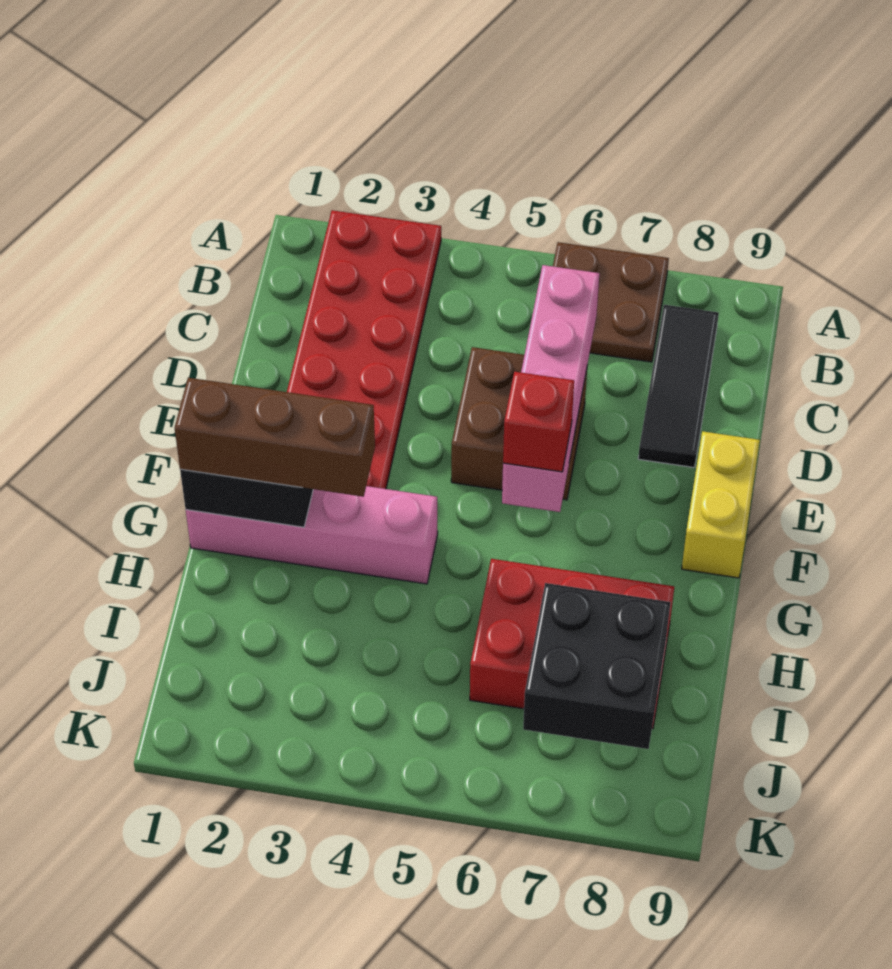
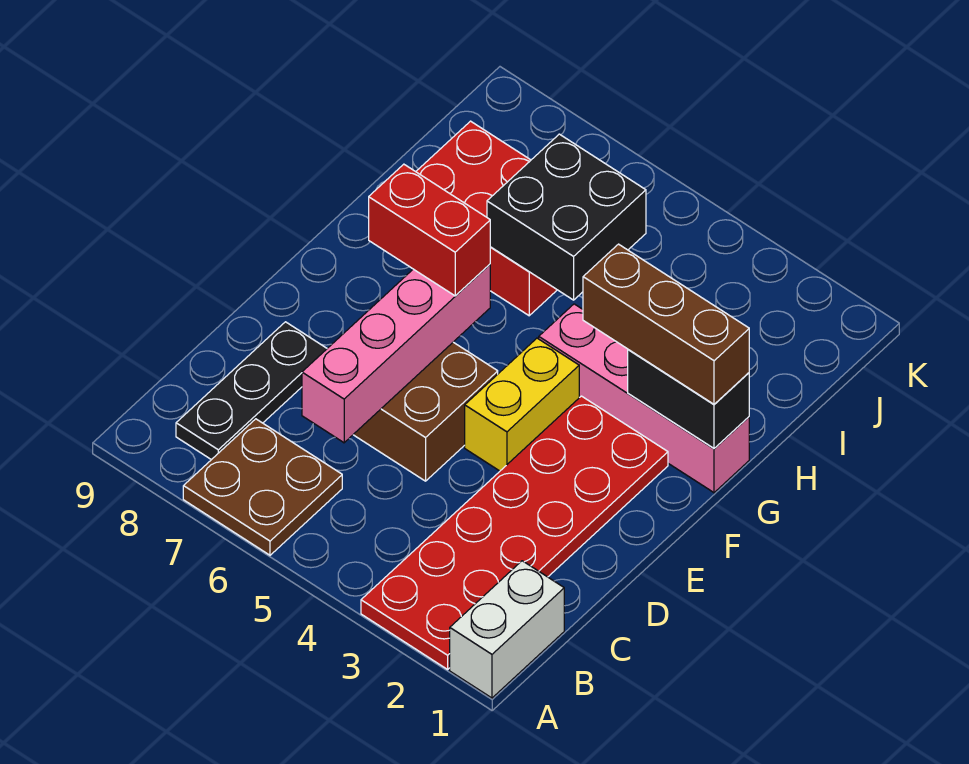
none -> white 1x2 brick [450,561,564,698]
black 1x3 tile [638,305,719,467] -> black 1x3 plate [176,322,327,460]
yellow 1x2 brick [682,431,760,578] -> yellow 1x2 brick moved to [465,338,579,471]
red 1x1 brick [503,372,574,472] -> red 1x2 brick [369,164,490,296]
black 2x2 brick [523,583,671,749] -> black 2x2 brick moved to [487,134,646,300]

